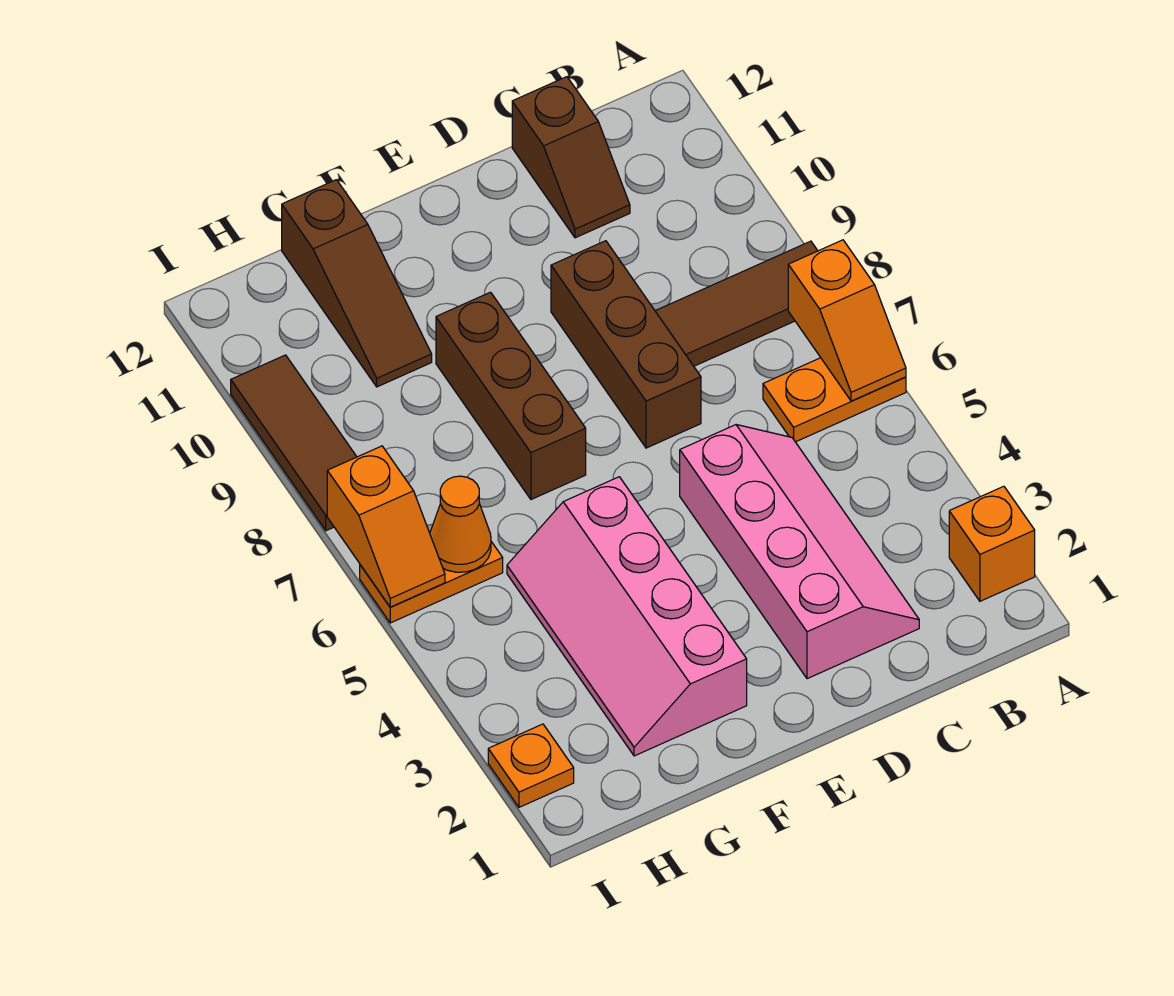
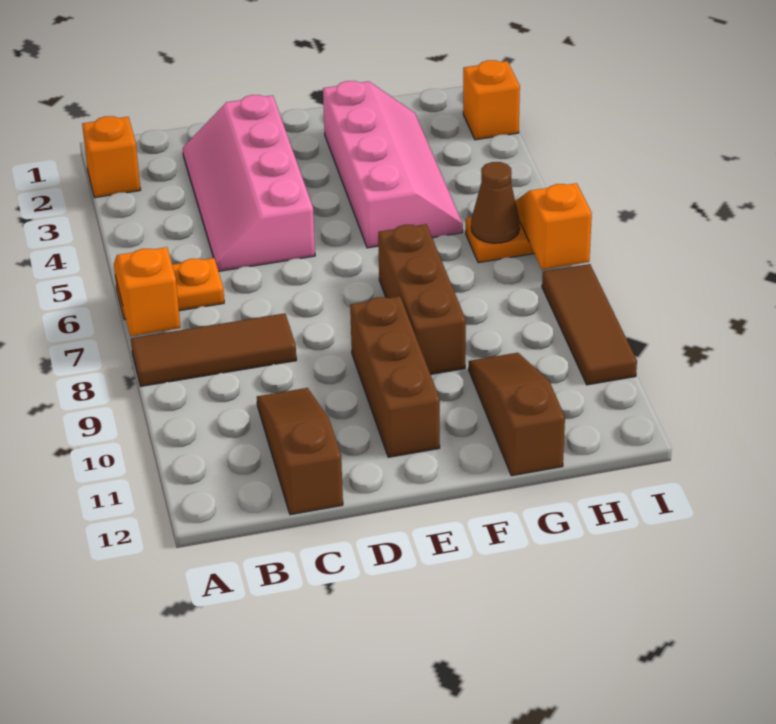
brown 1x2 slope [512,77,630,238] -> brown 1x3 slope [257,388,343,515]
brown 1x3 brick [551,241,701,448] -> brown 1x3 brick moved to [350,296,440,457]
orange 1x1 cone [430,476,491,572] -> brown 1x1 cone [471,162,520,243]
orange 1x1 plate [488,724,574,807] -> orange 1x1 brick [463,60,520,140]

